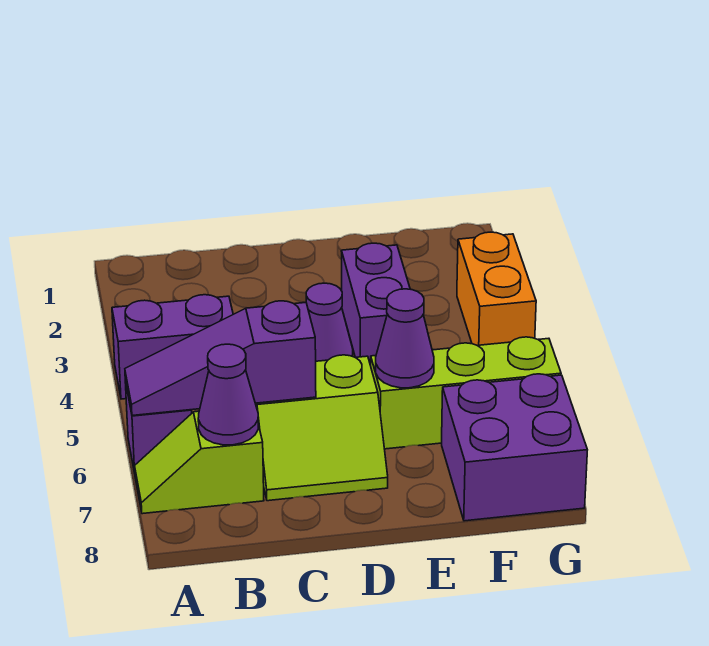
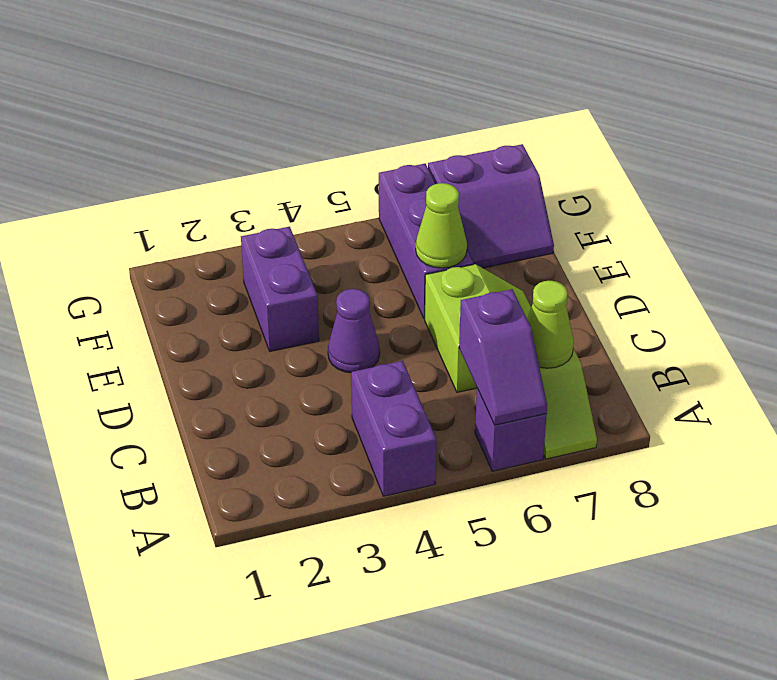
purple 1x3 slope [125,301,316,416] -> purple 1x2 slope [459,289,547,425]
purple 1x1 cone [198,344,258,445] -> lime 1x1 cone [527,281,574,368]
purple 1x2 brick [341,243,410,365] -> purple 1x2 brick turned to [241,227,319,351]
lime 1x3 brick [371,337,561,449] -> purple 1x3 brick [379,164,474,319]
purple 1x1 cone [376,289,434,388] -> lime 1x1 cone [416,183,467,268]
purple 2x2 brick [442,374,587,521] -> purple 2x2 slope [428,144,554,268]
orange 1x2 brick [457,232,536,346] -> none

